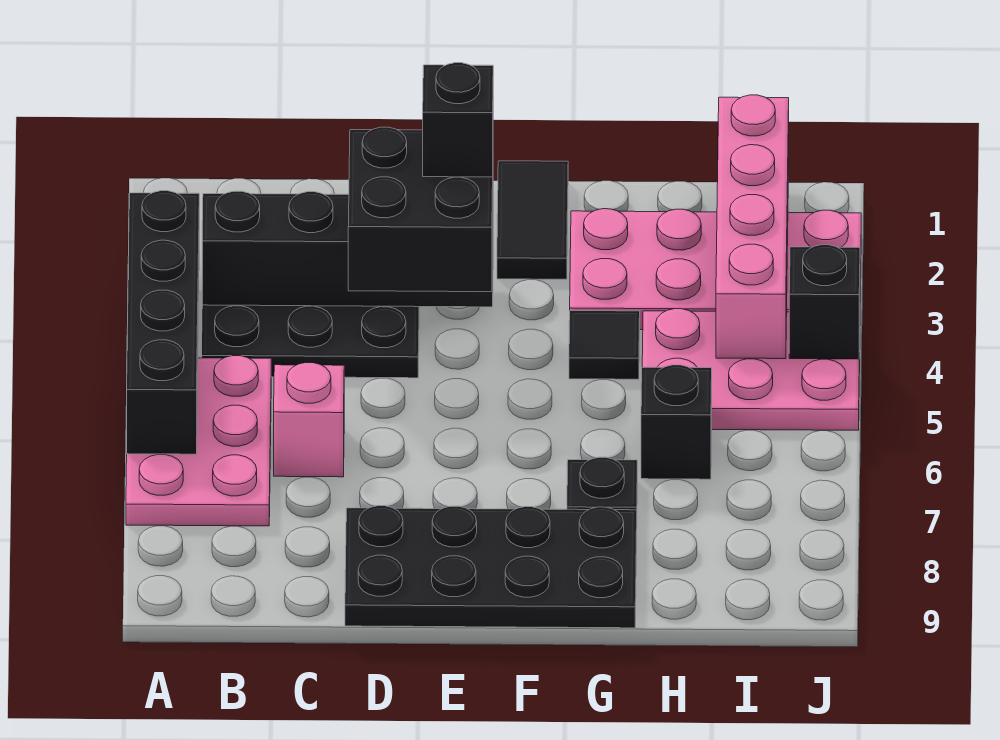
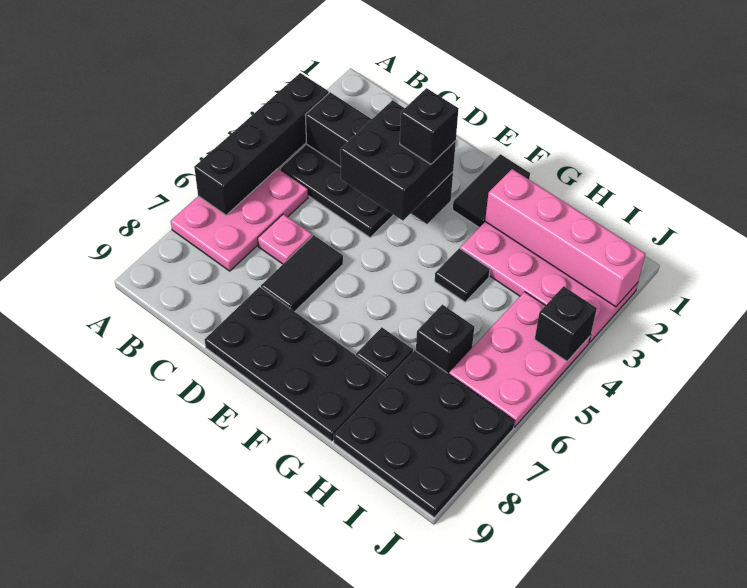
pink 1x1 brick [274,363,344,477] -> pink 1x1 plate [258,214,312,264]
none -> black 1x2 tile [261,235,343,312]
pink 2x3 plate [642,309,860,430] -> pink 2x3 plate turned to [449,292,590,427]
none -> black 3x3 plate [334,350,515,517]
pink 1x4 brick [716,95,789,359] -> pink 1x4 brick turned to [485,169,646,307]

